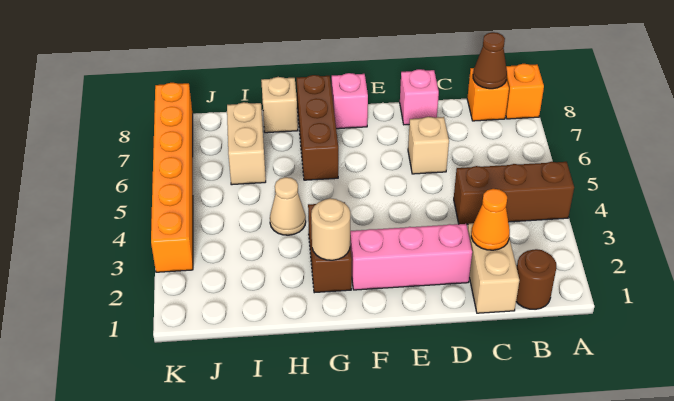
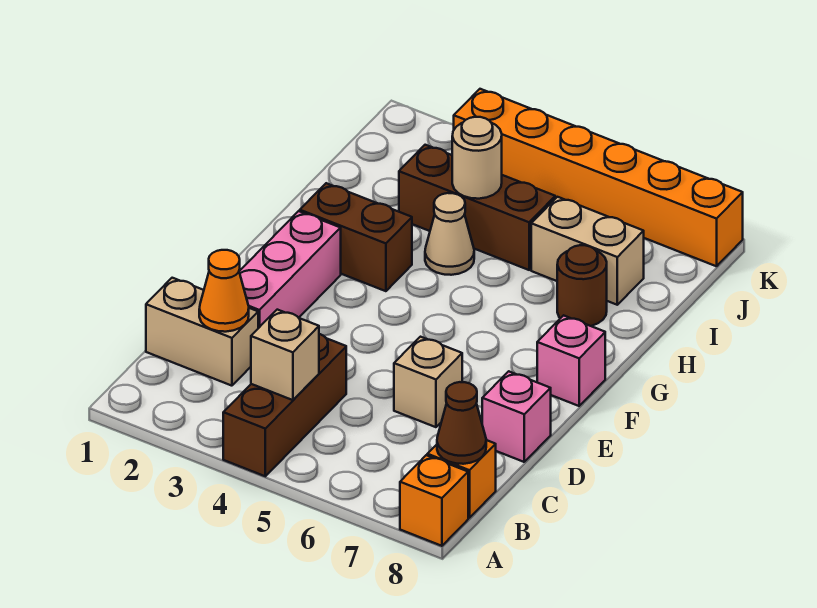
brown 1x1 round brick [516,249,556,309] -> brown 1x1 round brick moved to [557,245,607,326]
tan 1x1 round brick [311,198,350,260] -> tan 1x1 round brick moved to [452,117,502,199]
brown 1x3 brick [297,75,338,180] -> brown 1x3 brick moved to [399,145,555,270]
tan 1x1 brick [261,77,298,133] -> tan 1x1 brick moved to [251,310,319,400]

